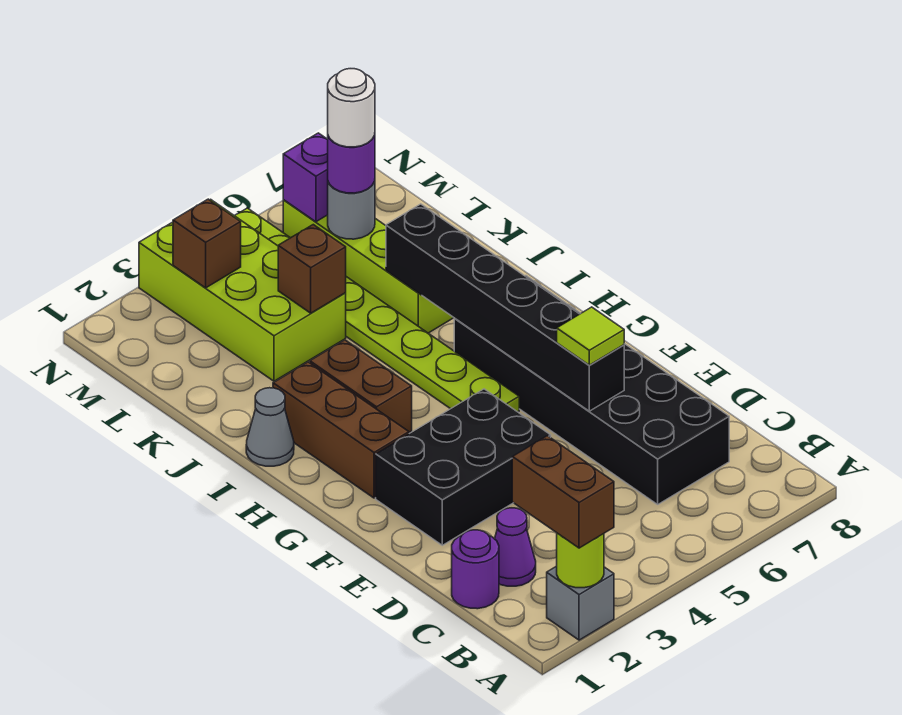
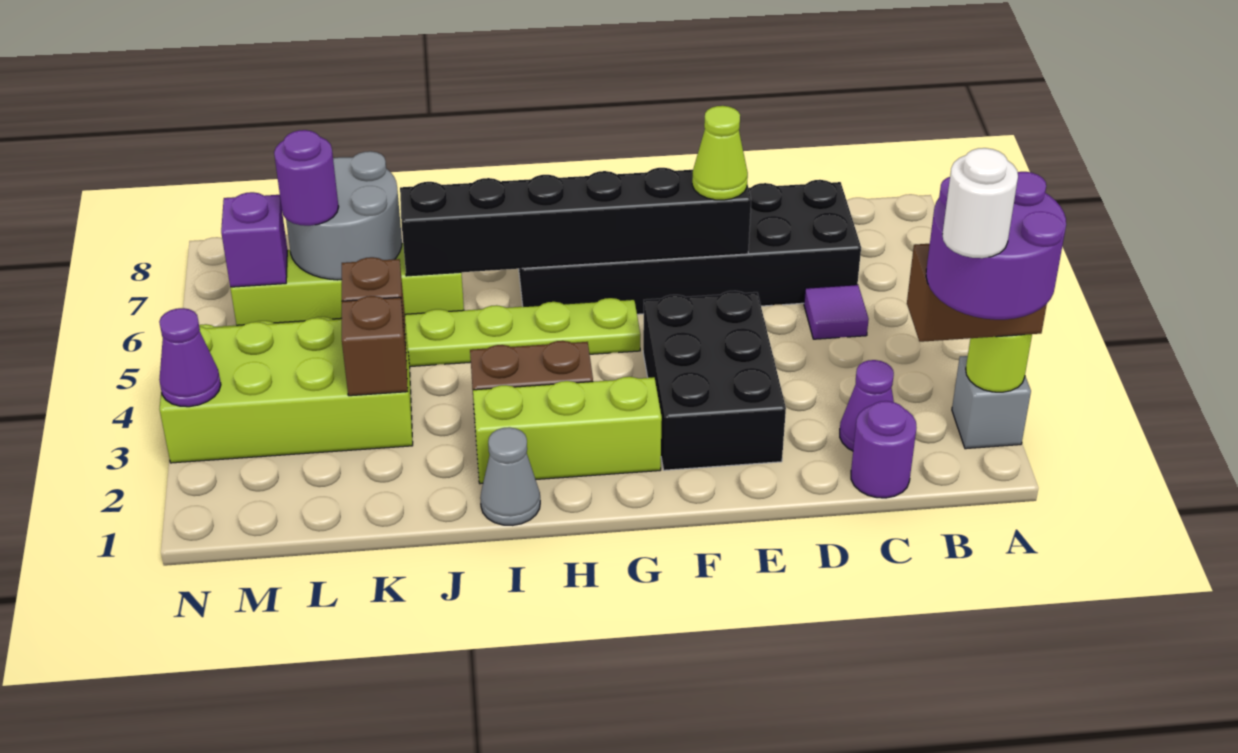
none -> purple 2x2 round brick [926,172,1066,320]
none -> purple 1x1 tile [804,285,869,339]
lime 1x1 tile [557,307,624,365] -> lime 1x1 cone [692,106,748,200]
brown 1x3 brick [273,362,409,498] -> lime 1x3 brick [473,377,662,484]
grey 1x1 round brick [328,181,375,239] -> grey 2x2 round brick [286,151,402,280]
white 1x1 round brick [328,69,375,147] -> white 1x1 round brick moved to [943,148,1018,258]
brown 1x1 brick [173,199,241,288] -> brown 1x1 brick moved to [342,296,408,396]
none -> purple 1x1 cone [159,308,221,407]

